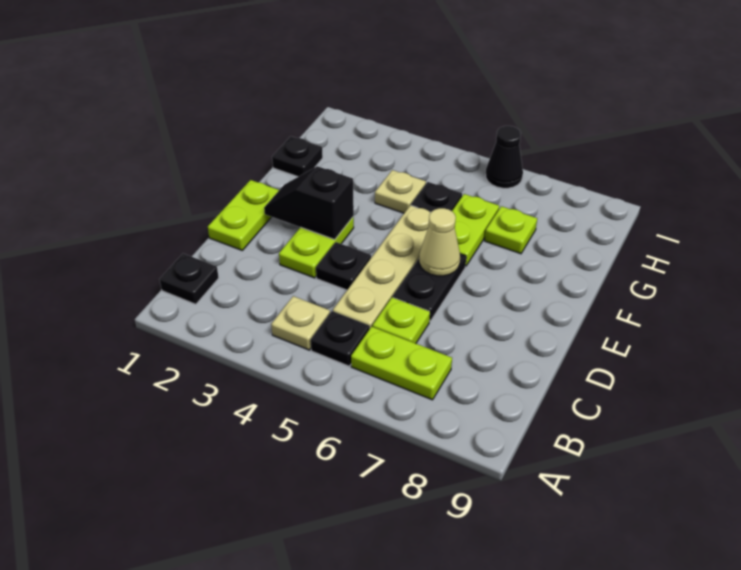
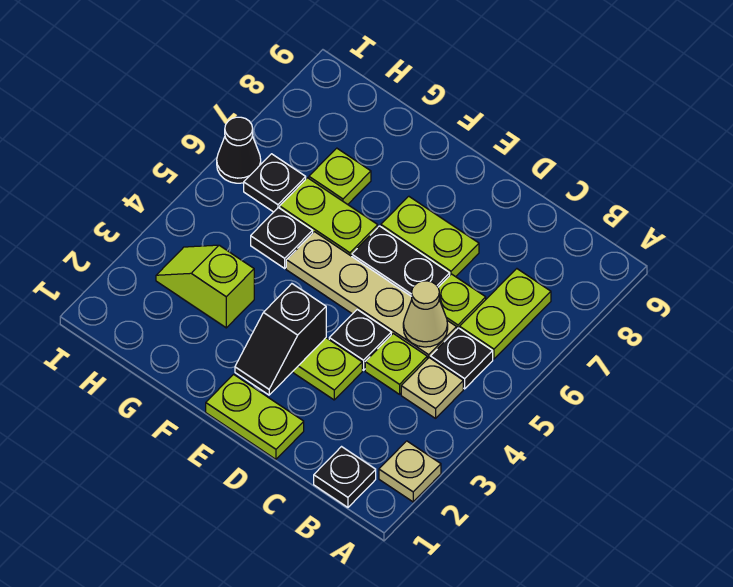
none -> lime 1x1 plate [365,334,427,394]
none -> lime 1x2 plate [381,196,479,277]
tan 1x1 cone [419,208,460,276] -> tan 1x1 cone moved to [403,281,448,347]
black 1x1 plate [272,136,323,177] -> black 1x1 plate moved to [244,154,306,212]
none -> lime 1x2 slope [156,245,254,328]
tan 1x1 plate [375,170,426,213] -> tan 1x1 plate moved to [379,441,441,502]

